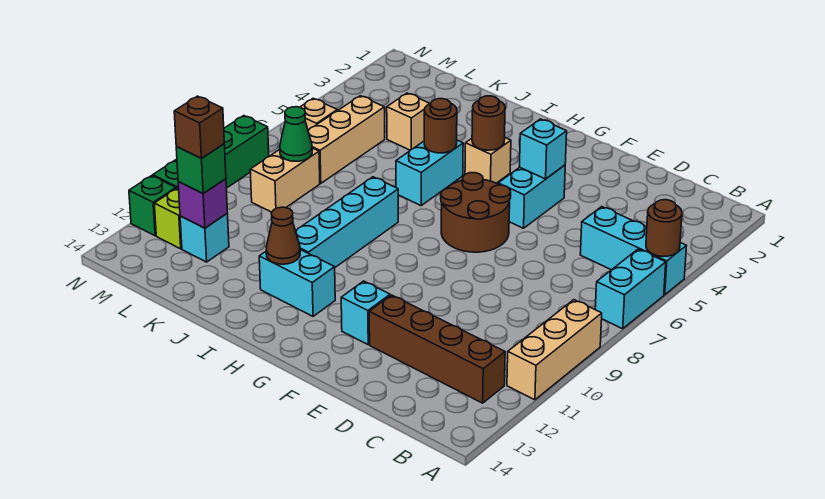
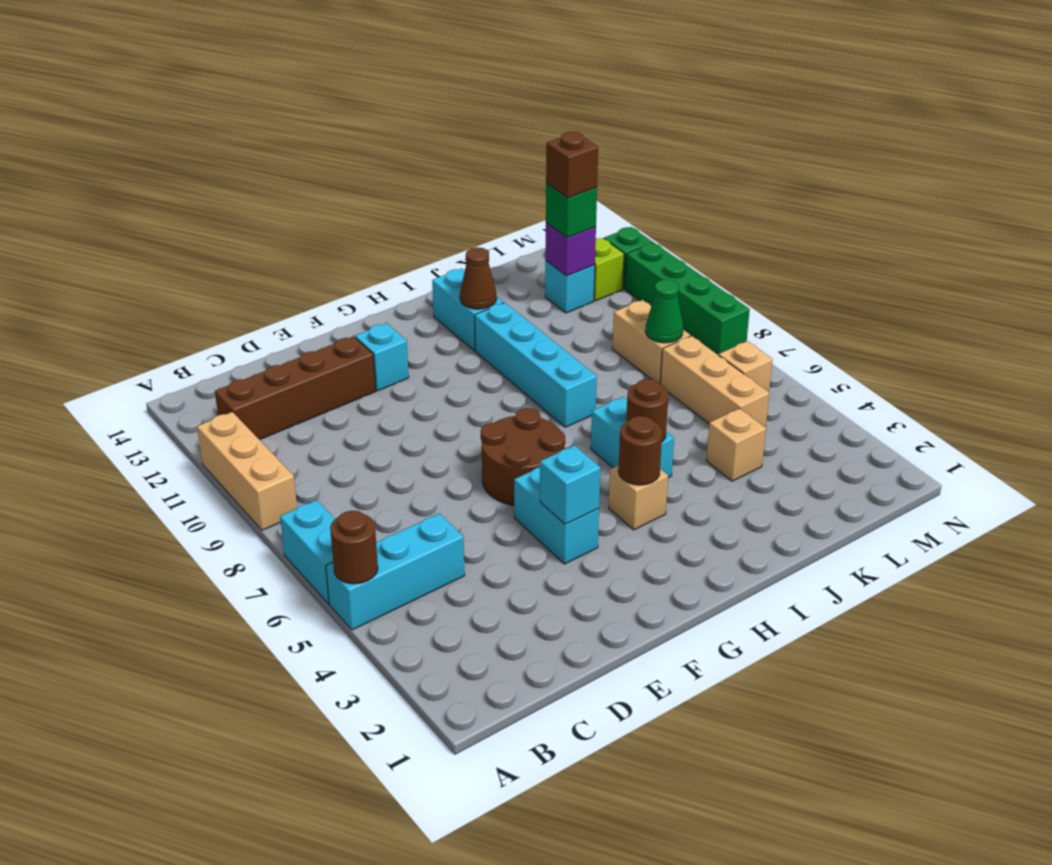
cyan 1x2 brick [259,250,335,316] -> cyan 1x2 brick turned to [432,268,504,351]

